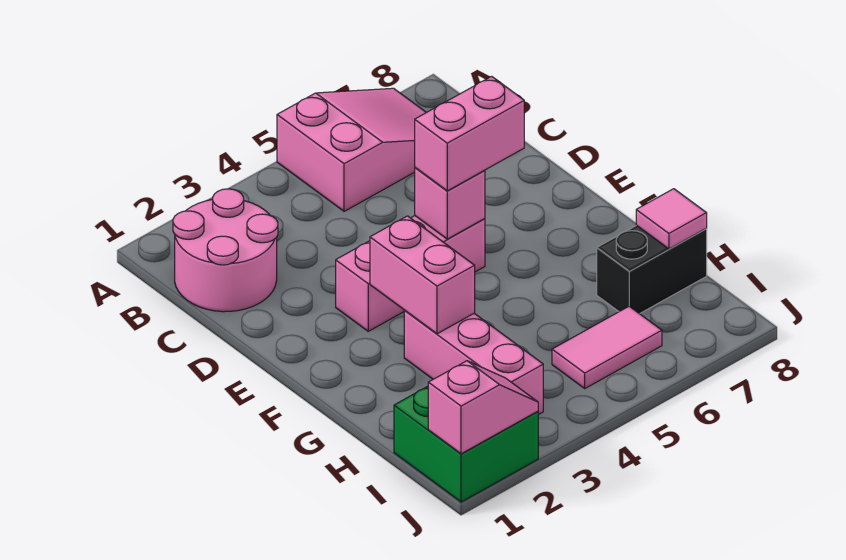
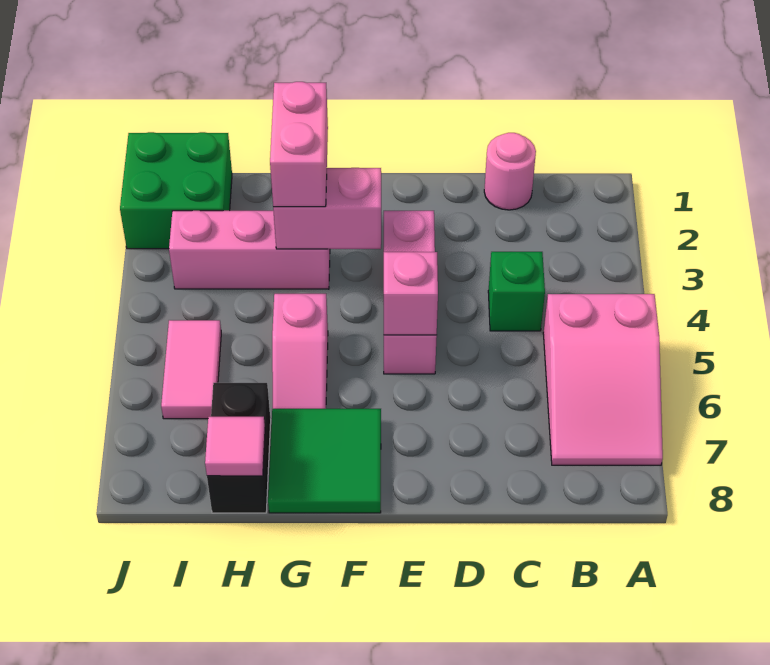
pink 2x2 round brick [173,189,278,312] -> pink 1x1 round brick [484,133,536,210]
none -> green 1x1 brick [488,252,545,331]
pink 1x2 brick [415,76,524,191] -> pink 1x2 brick moved to [270,82,328,207]
none -> green 2x2 tile [268,409,381,513]
pink 1x2 slope [428,361,538,454] -> pink 1x2 slope moved to [272,294,328,409]

